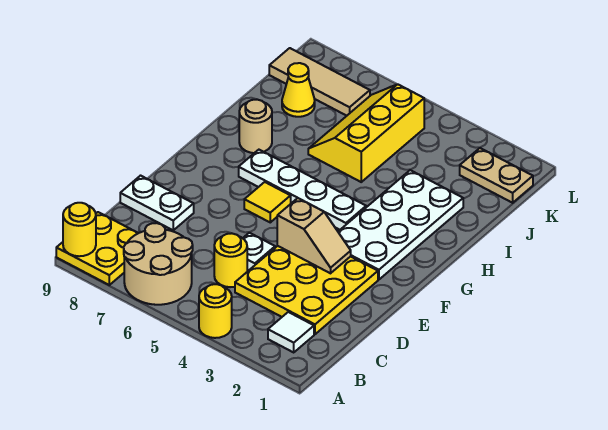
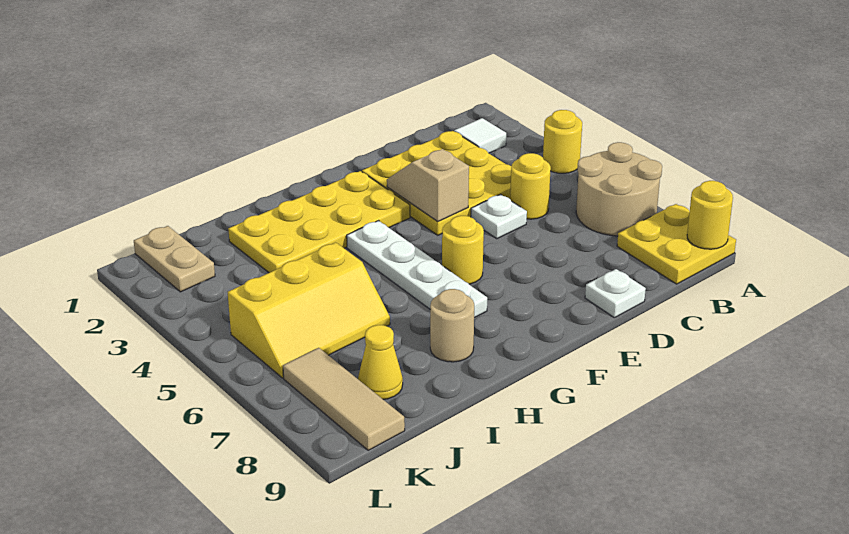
white 1x2 plate [120,176,194,230] -> white 1x1 plate [585,269,646,318]
white 2x4 plate [338,170,463,280] -> yellow 2x4 plate [228,171,410,273]
yellow 1x1 tile [244,182,291,222] -> yellow 1x1 round brick [442,216,484,284]

